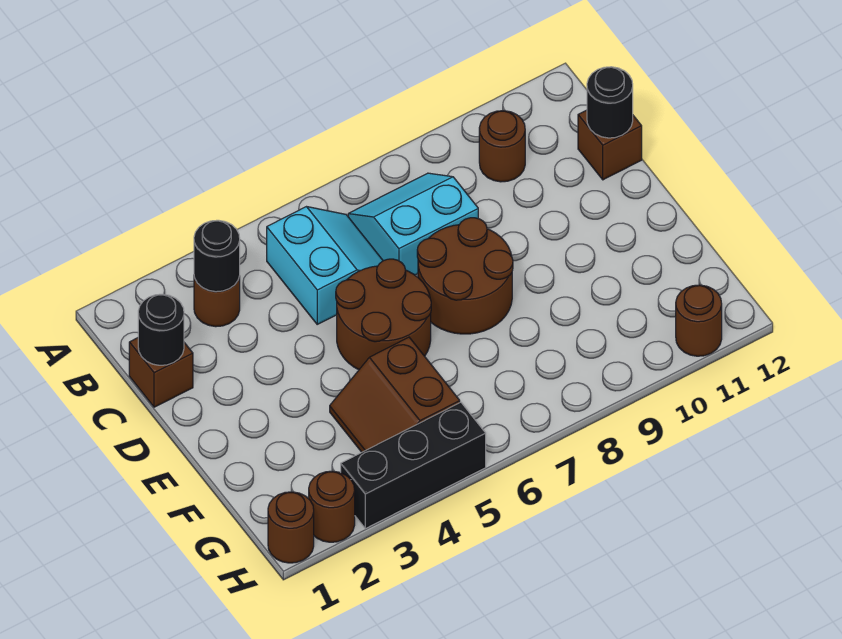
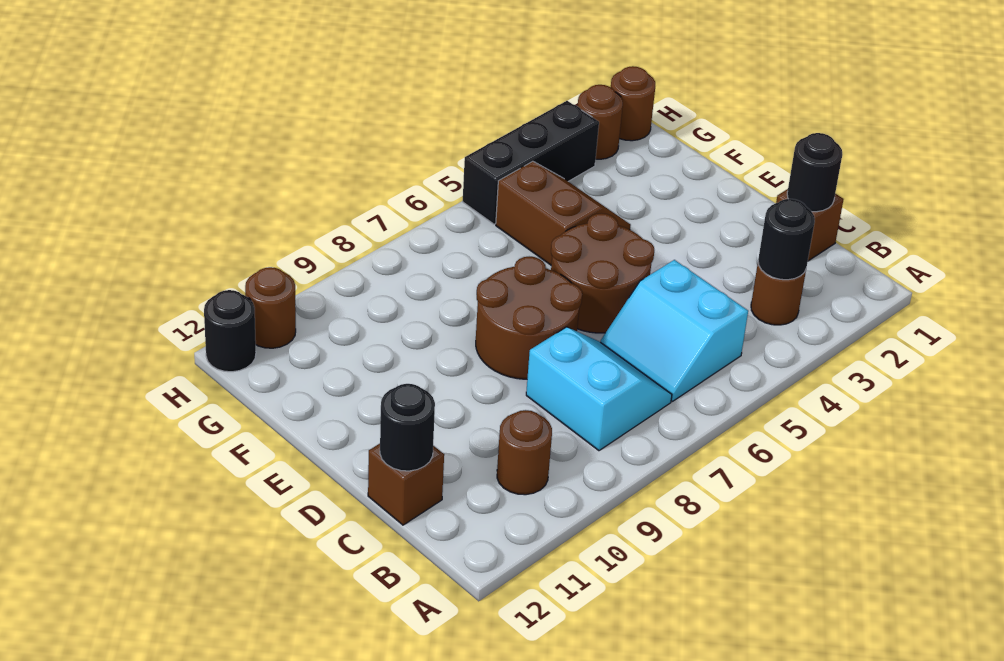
cyan 2x2 slope [348,173,478,275] -> cyan 2x2 slope turned to [526,327,672,451]
none -> black 1x1 round brick [204,290,256,372]

